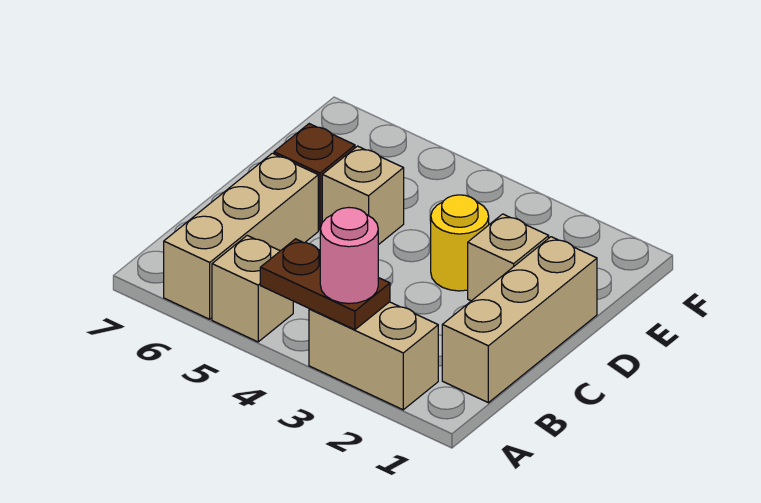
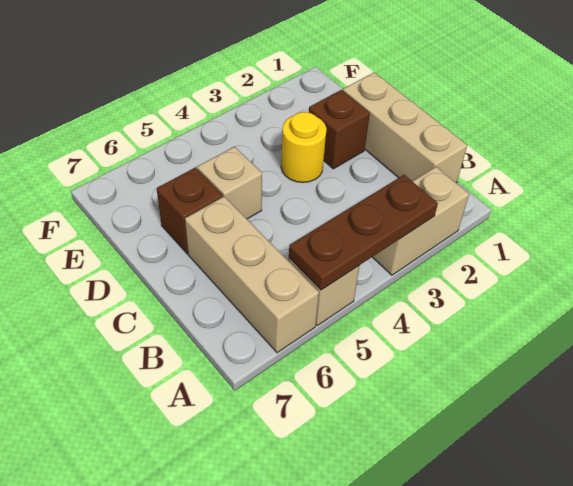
brown 1x2 plate [260,239,390,330] -> brown 1x3 plate [289,175,438,290]
pink 1x1 round brick [320,207,378,304] -> none
tan 1x1 brick [468,214,549,301] -> brown 1x1 brick [309,90,370,169]

